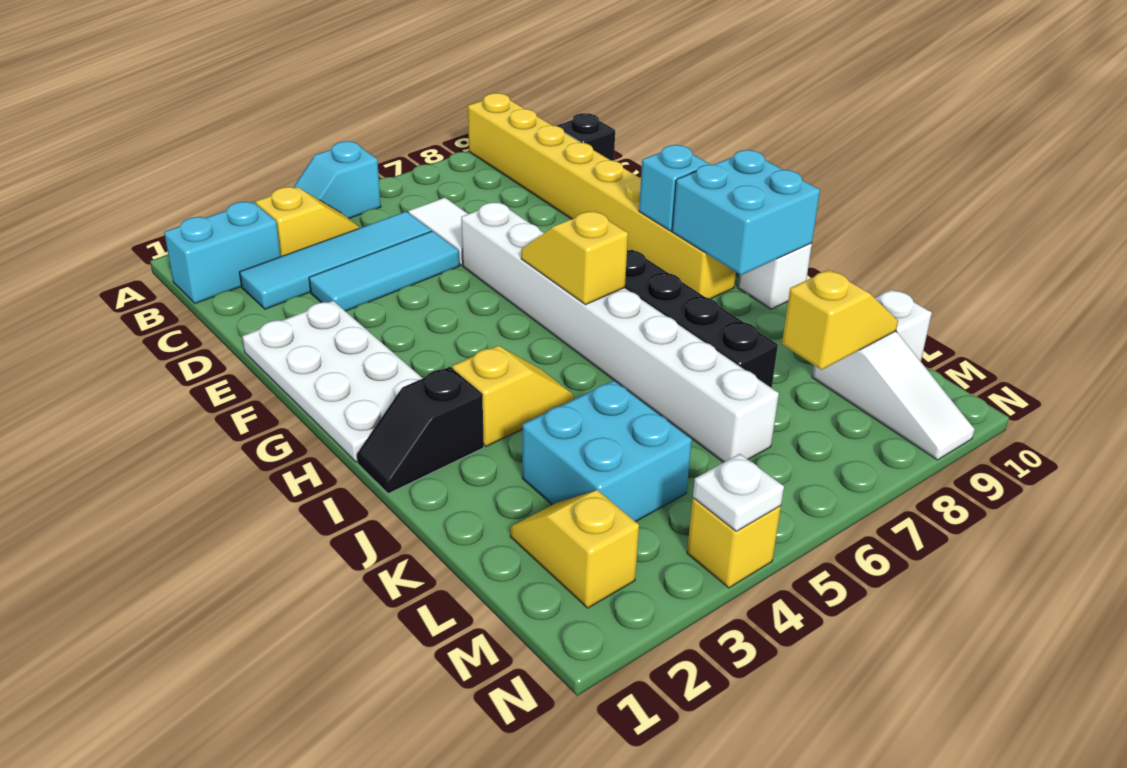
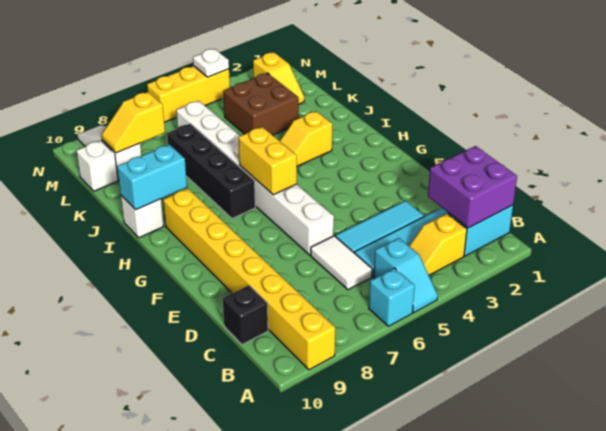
cyan 1x2 slope [293,141,381,218] -> cyan 1x2 slope turned to [374,238,438,312]
none -> purple 2x2 brick [428,146,517,228]
white 2x4 plate [242,301,423,462] -> none
yellow 1x2 slope [521,211,628,305] -> yellow 1x2 brick [238,127,297,195]
cyan 1x1 brick [639,145,710,231] -> cyan 1x1 brick moved to [369,268,415,326]
cyan 2x2 brick [672,150,820,275] -> cyan 1x2 brick [117,144,187,210]
black 1x2 slope [357,367,484,494] -> none
cyan 2x2 brick [522,381,692,522] -> brown 2x2 brick [223,73,299,135]
yellow 1x1 brick [687,498,781,588] -> yellow 1x3 brick [147,66,230,122]

